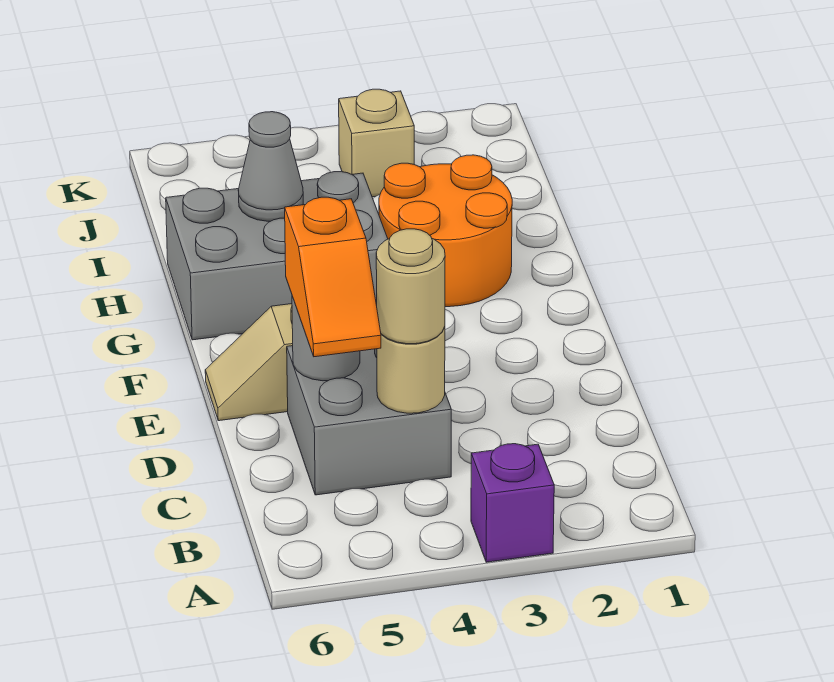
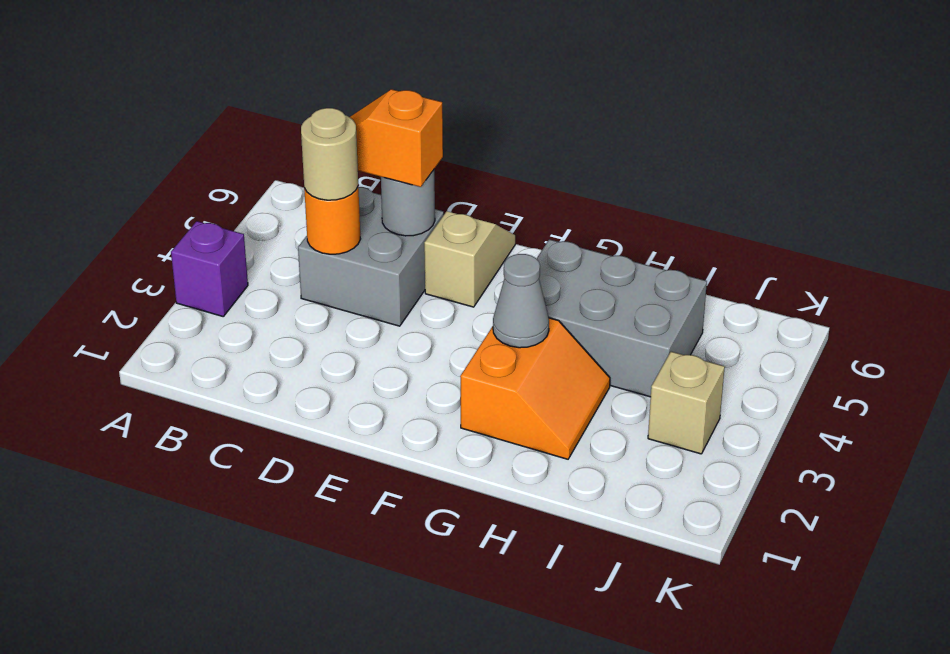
tan 1x1 round brick [377,327,445,413] -> orange 1x1 round brick [304,187,360,254]
orange 2x2 round brick [379,155,512,307] -> orange 2x2 slope [460,318,610,459]
grey 2x3 brick [166,172,388,340] -> grey 2x3 brick turned to [537,239,707,397]
grey 1x1 cone [238,112,303,221] -> grey 1x1 cone moved to [493,254,549,348]

